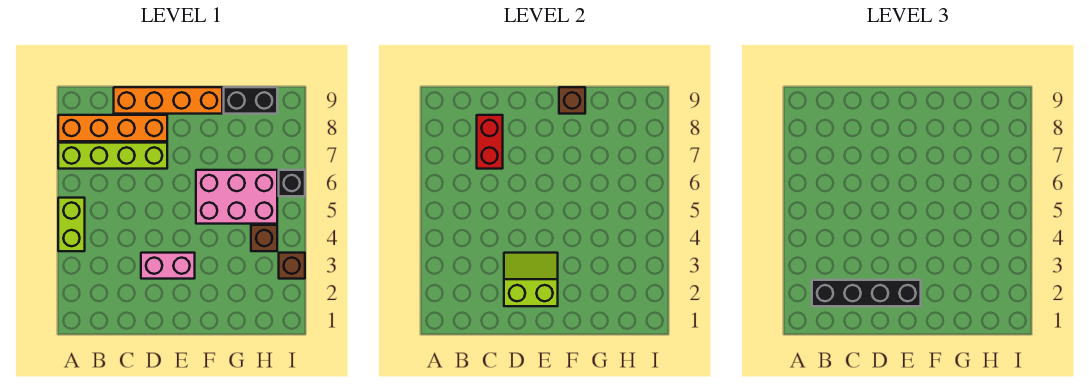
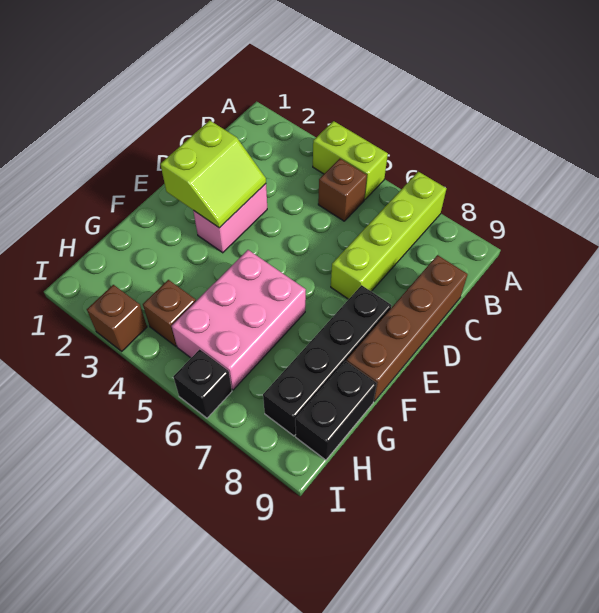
orange 1x4 brick [58,115,167,141] -> none
black 1x4 brick [812,280,921,306] -> black 1x4 brick moved to [263,285,392,436]
red 1x2 brick [477,115,503,169] -> none
orange 1x4 brick [114,87,222,114] -> brown 1x4 brick [347,255,468,401]
brown 1x1 brick [559,87,585,114] -> brown 1x1 brick moved to [318,159,367,221]

